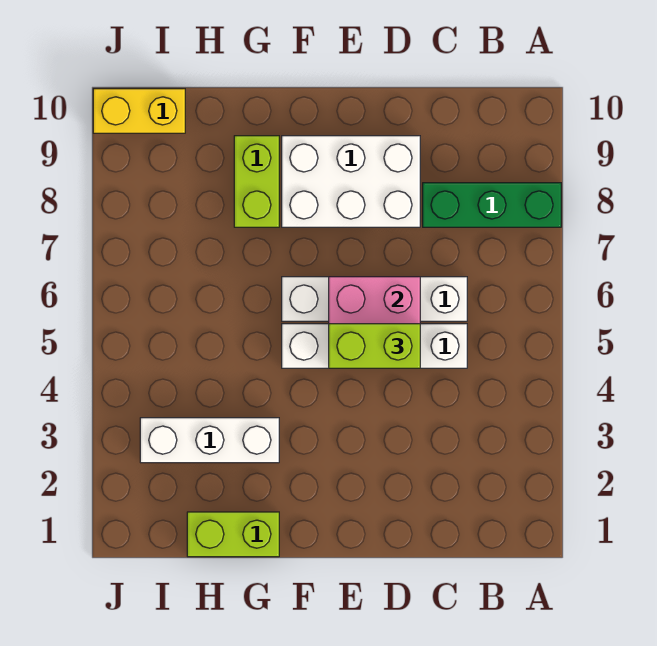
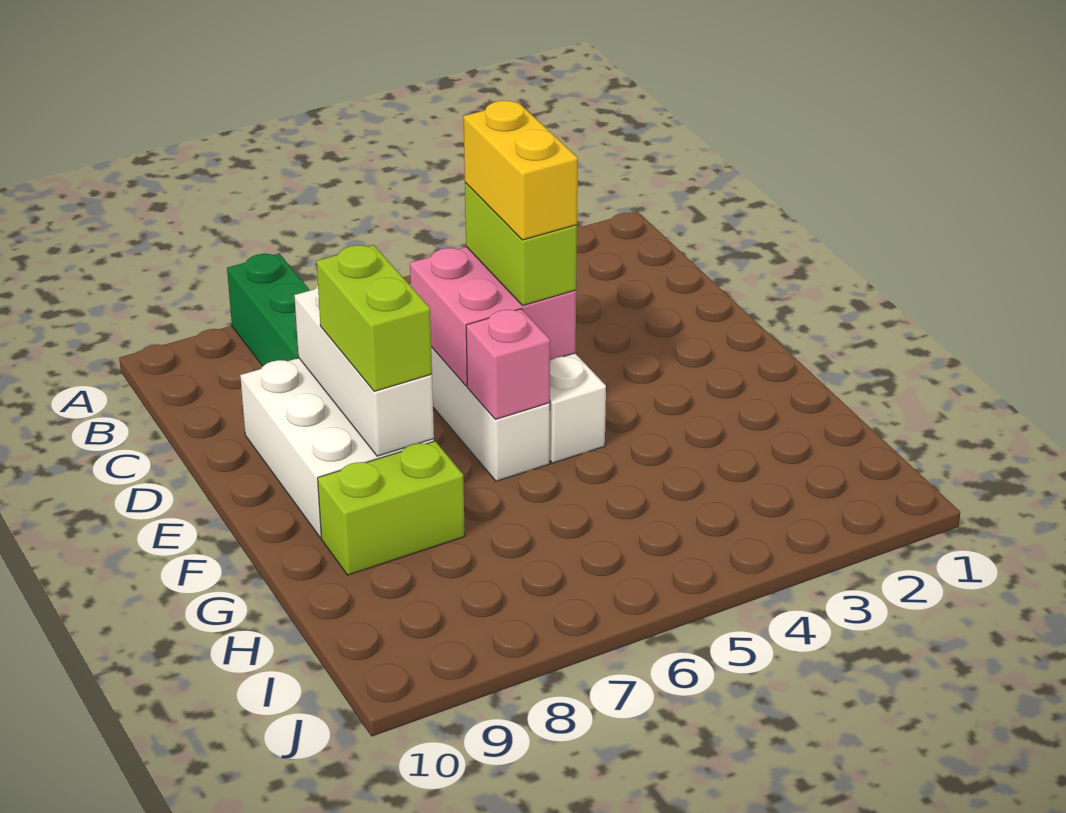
none -> pink 1x1 brick [466,309,550,419]
lime 1x2 brick [187,512,279,557] -> lime 1x2 brick moved to [317,245,432,391]
white 1x3 brick [140,418,279,463] -> white 1x3 brick moved to [294,286,434,456]
yellow 1x2 brick [93,89,185,133] -> yellow 1x2 brick moved to [464,101,578,240]

